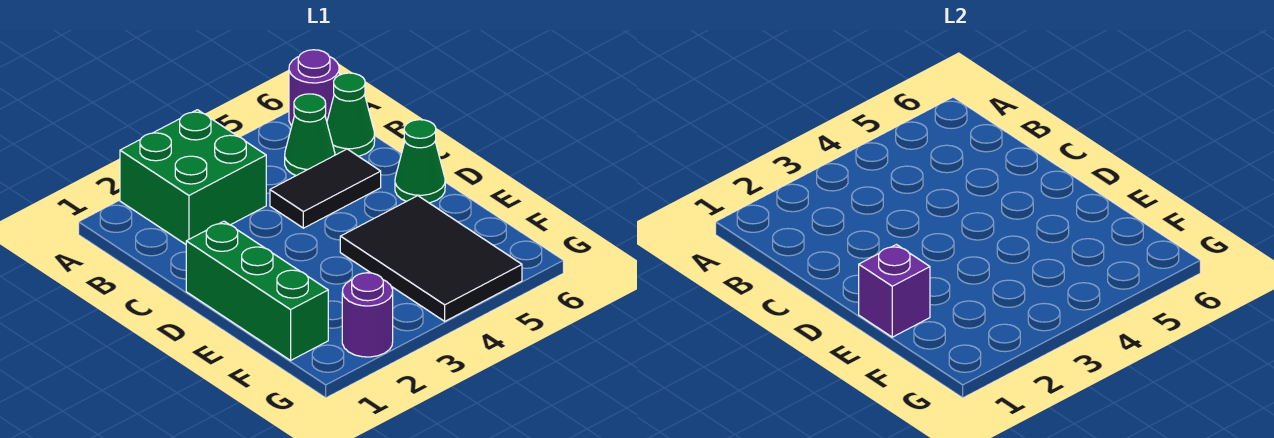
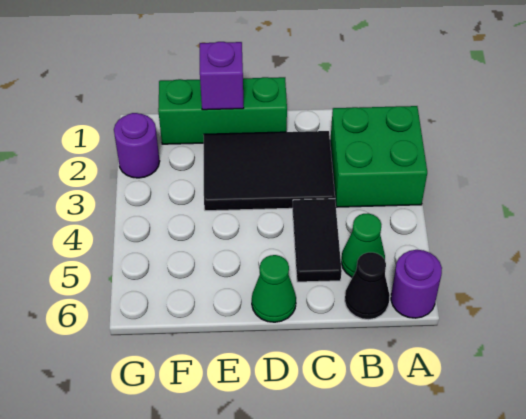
green 1x1 cone [327,73,375,156] -> black 1x1 cone [345,252,390,320]
black 2x3 tile [340,196,522,321] -> black 2x3 tile moved to [204,131,335,211]

